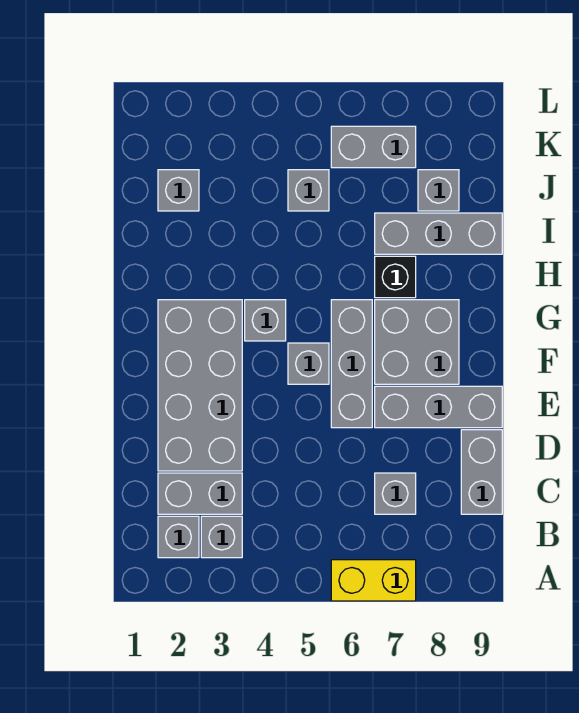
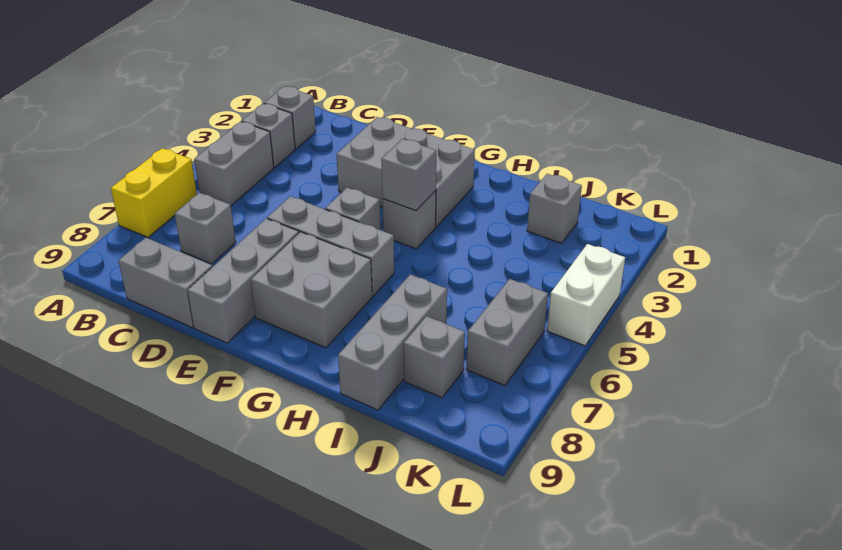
grey 1x2 brick [158,473,242,514] -> grey 1x2 brick moved to [194,122,274,205]
grey 2x4 brick [158,300,242,471] -> grey 2x3 brick [337,117,475,227]
black 1x1 brick [375,256,416,298] -> none
grey 1x1 brick [288,170,329,211] -> grey 1x1 brick moved to [381,139,436,211]
none -> white 1x2 brick [547,244,625,346]

